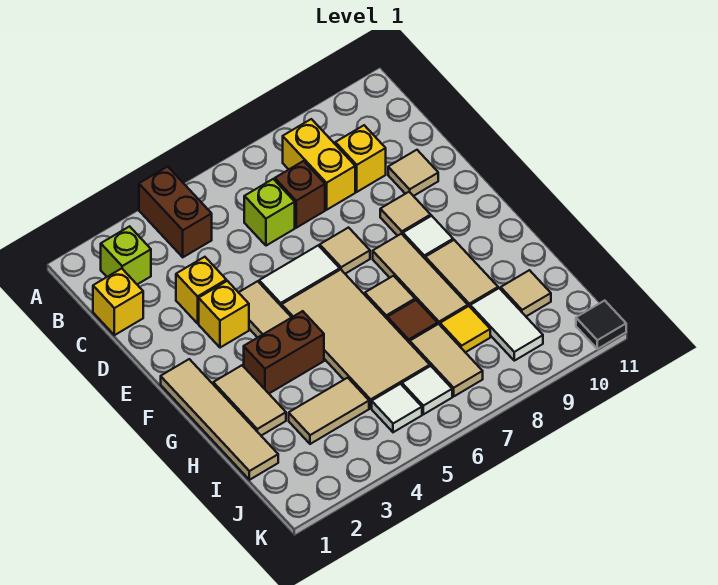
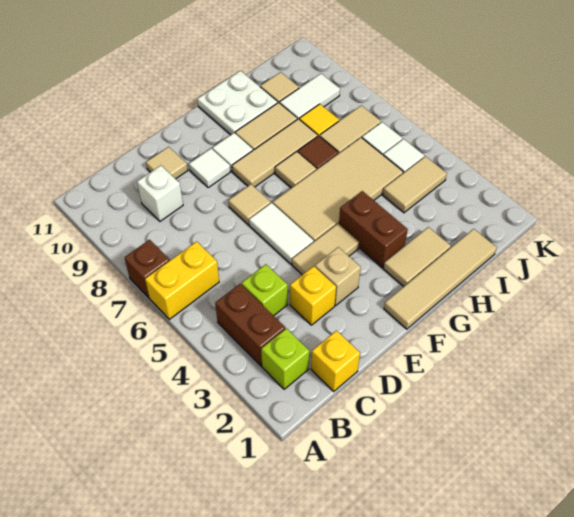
brown 1x2 brick [139,167,212,257] -> brown 1x2 brick turned to [215,284,285,366]
yellow 1x2 brick [283,119,355,210] -> yellow 1x2 brick moved to [145,242,219,319]
lime 1x1 brick [244,179,295,246] -> lime 1x1 brick moved to [242,264,288,316]
brown 1x1 brick [275,161,325,228] -> brown 1x1 brick moved to [124,240,170,298]
yellow 1x1 brick [335,125,386,192] -> white 1x1 brick [137,165,183,221]
yellow 1x1 brick [199,281,249,348] -> tan 1x1 brick [315,247,361,305]
tan 1x1 tile [380,192,431,236] -> white 1x1 tile [189,149,230,187]
none -> white 2x2 plate [197,71,278,135]
tan 1x2 tile [289,378,369,444] -> tan 1x2 tile turned to [383,156,447,213]
black 1x1 tile [576,301,626,349] -> none

